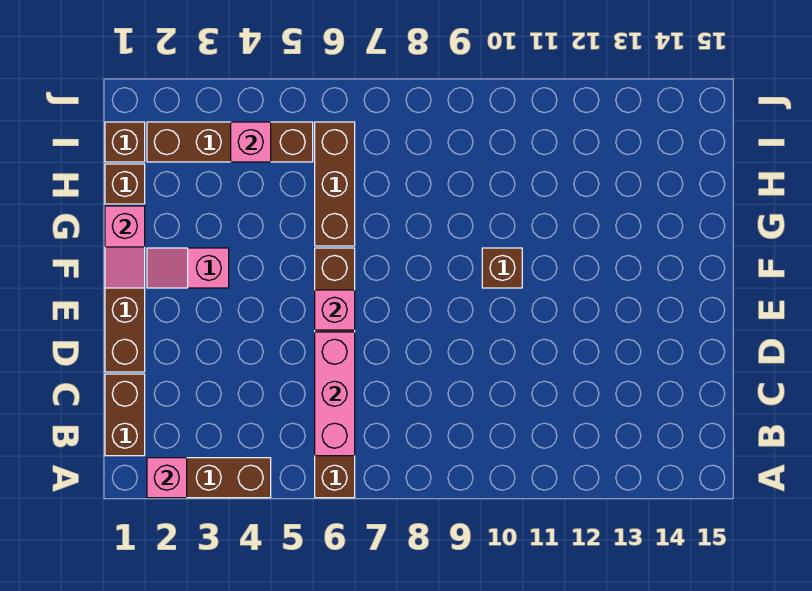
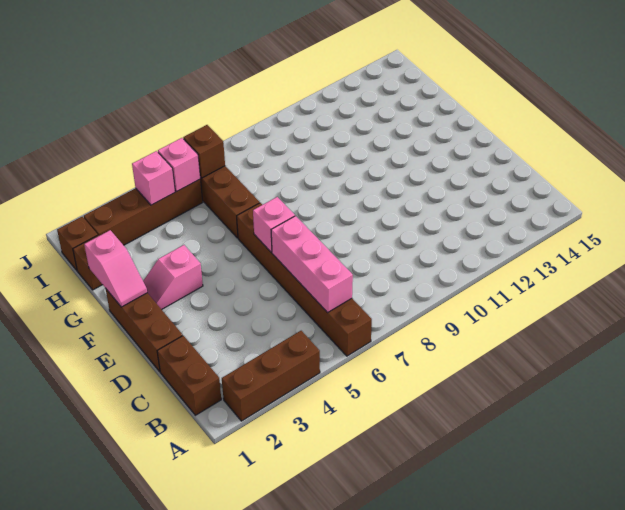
pink 1x1 brick [147,458,187,498] -> pink 1x1 brick moved to [158,138,200,192]
brown 1x1 brick [482,248,522,288] -> brown 1x1 brick moved to [183,125,225,178]

